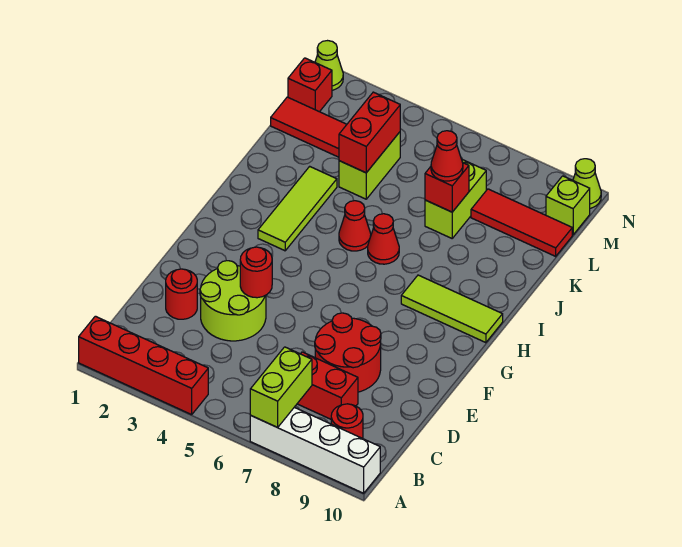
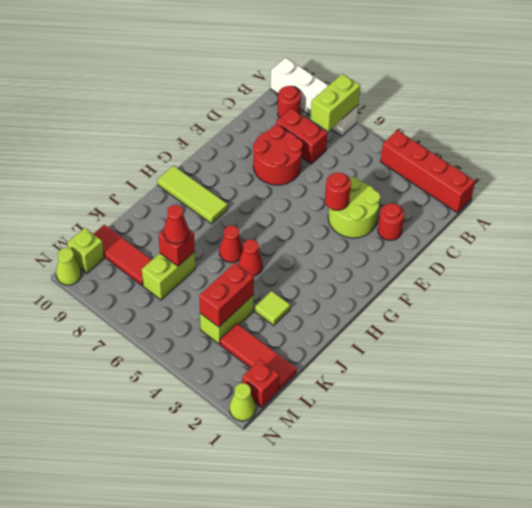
lime 1x3 tile [258,166,337,251] -> lime 1x1 tile [255,291,290,325]

